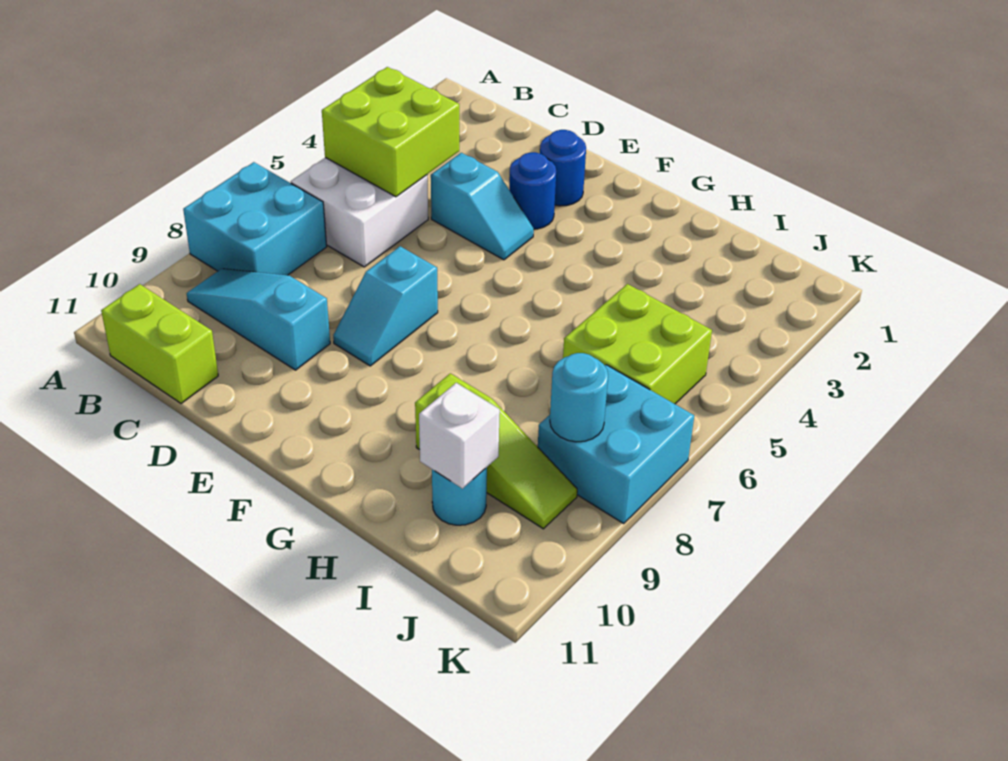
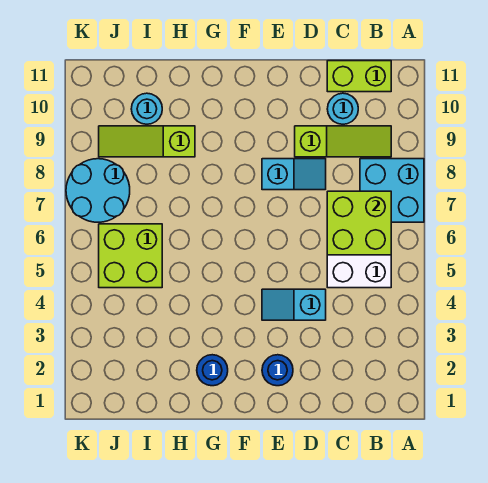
lime 2x2 brick [322,67,459,197] -> lime 2x2 brick moved to [327,191,391,255]
cyan 1x3 slope [187,269,330,370] -> lime 1x3 slope [295,126,391,157]
blue 1x1 round brick [509,152,556,229] -> blue 1x1 round brick moved to [197,355,228,386]
cyan 1x2 slope [333,246,438,366] -> cyan 1x2 slope turned to [262,159,326,190]
white 1x1 brick [419,383,500,489] -> none
cyan 2x2 brick [538,365,694,523] -> cyan 2x2 round brick [66,159,130,222]
cyan 1x1 round brick [550,353,608,442] -> cyan 1x1 round brick moved to [327,93,358,124]

